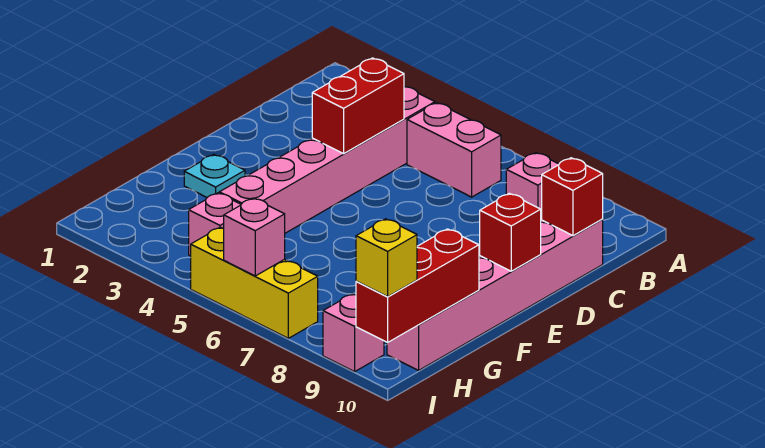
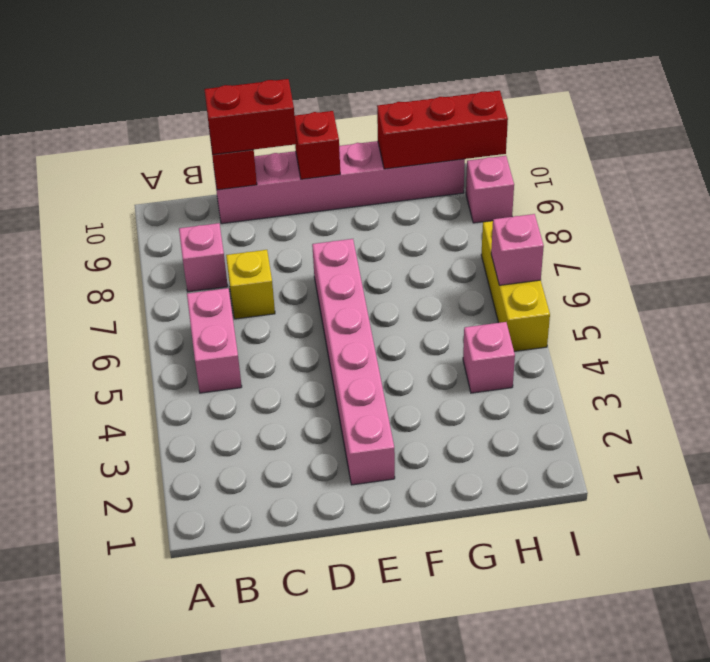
pink 1x6 brick [219,86,435,233] -> pink 1x6 brick turned to [312,239,395,485]
red 1x2 brick [312,58,404,154] -> red 1x2 brick moved to [204,79,296,154]
cyan 1x1 plate [184,154,245,197] -> none
yellow 1x1 brick [356,219,417,297] -> yellow 1x1 brick moved to [226,250,275,319]

